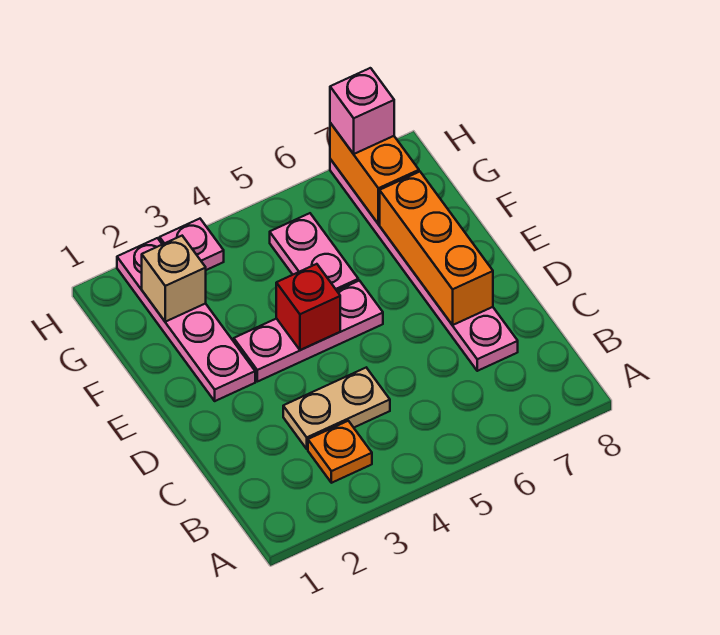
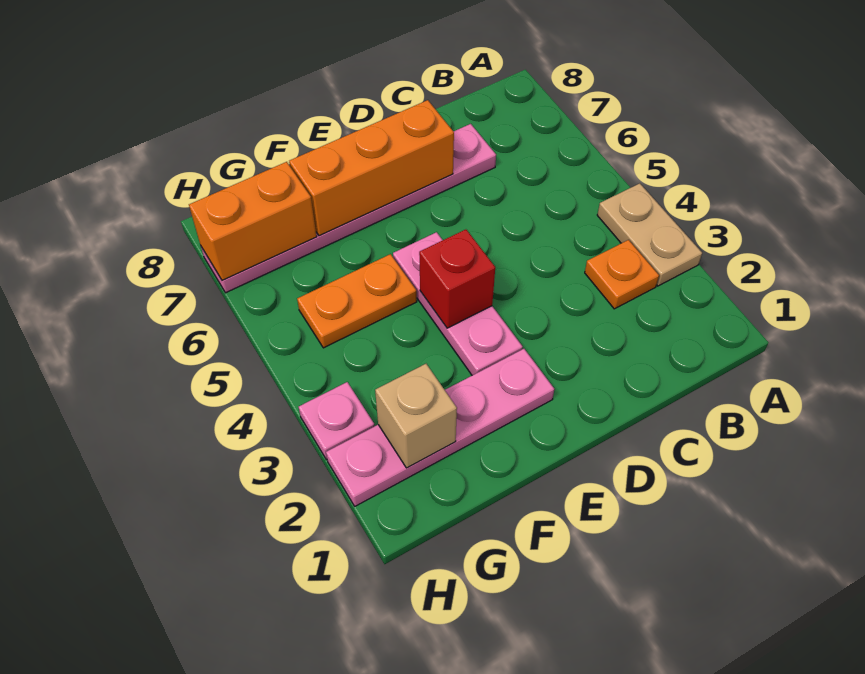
tan 1x2 plate [283,368,390,449] -> tan 1x2 plate moved to [597,183,702,286]
pink 1x2 plate [270,213,358,291] -> orange 1x2 plate [297,254,417,348]
pink 1x1 brick [330,68,394,154] -> none

